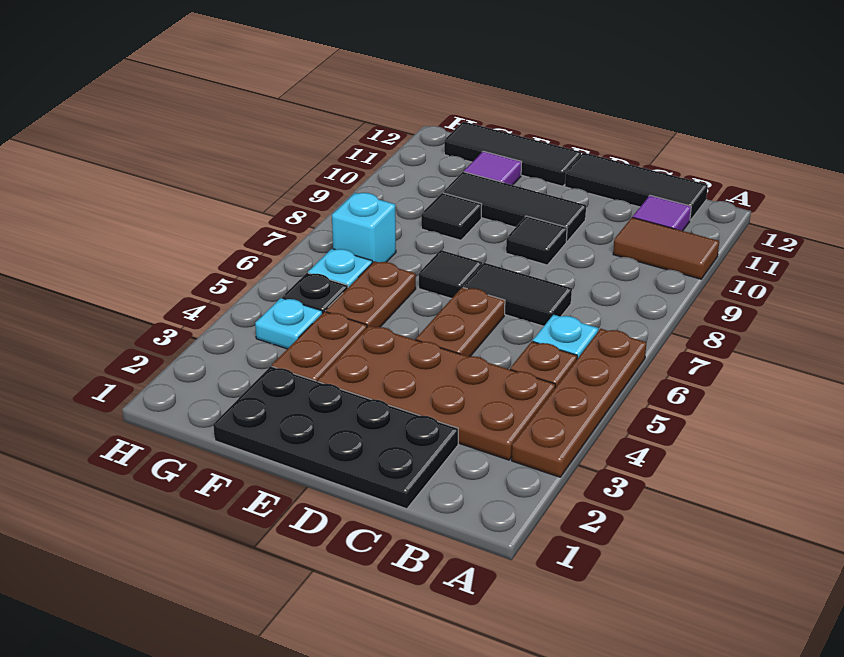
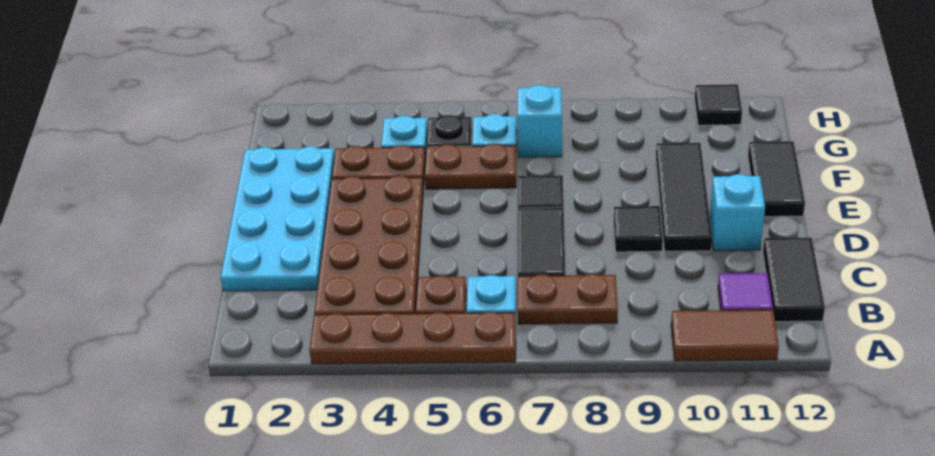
brown 1x2 tile [613,217,719,279] -> brown 1x2 tile turned to [671,310,779,361]
black 1x3 tile [565,153,708,220] -> black 1x2 tile [763,238,825,322]
black 2x4 plate [213,366,458,509] -> cyan 2x4 plate [221,147,334,291]
brown 1x2 plate [416,287,505,357] -> brown 1x2 plate moved to [518,274,618,324]
none -> cyan 1x1 brick [710,174,765,251]
black 1x3 tile [444,122,581,186] -> black 1x2 tile [748,141,805,217]
black 1x1 tile [421,193,482,240] -> black 1x1 tile moved to [695,84,742,125]
purple 1x1 tile [464,151,522,185] -> none

